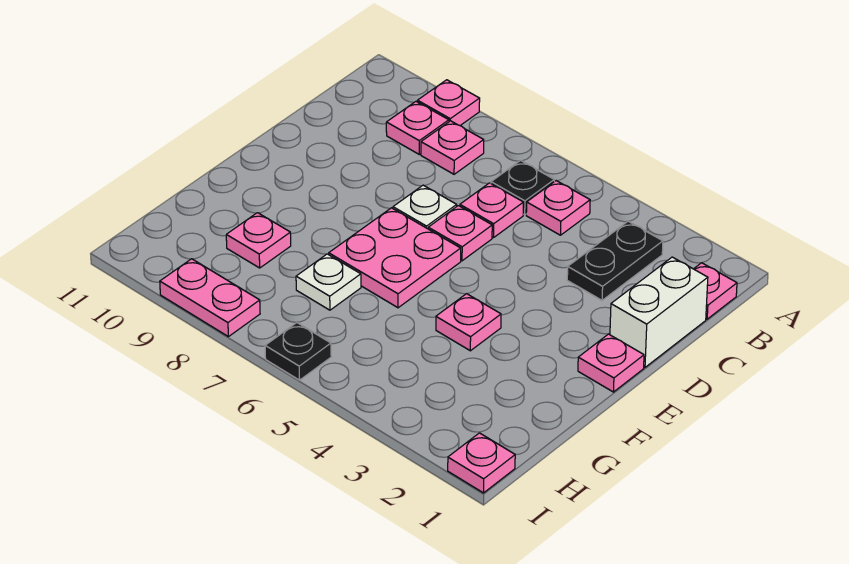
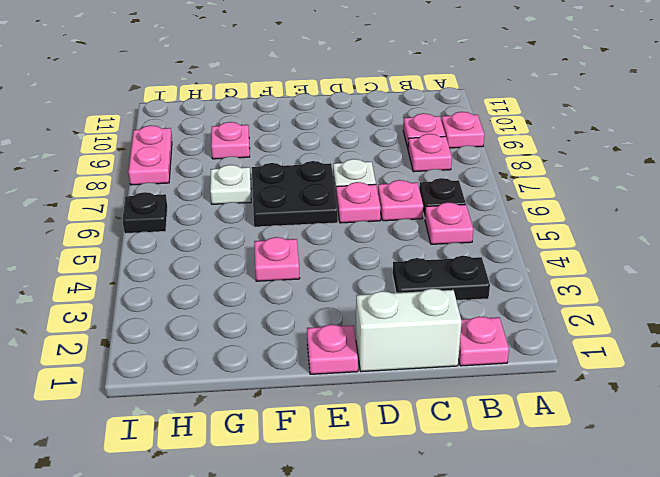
pink 2x2 plate [329,208,461,308] -> black 2x2 plate [252,161,338,227]
pink 1x1 plate [448,433,515,493] -> none

